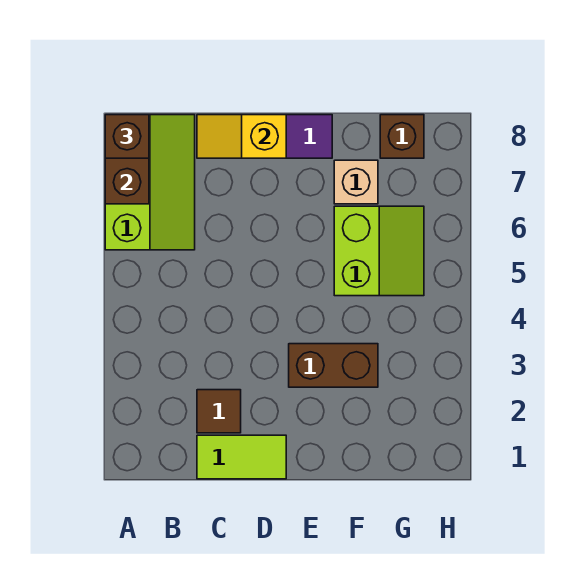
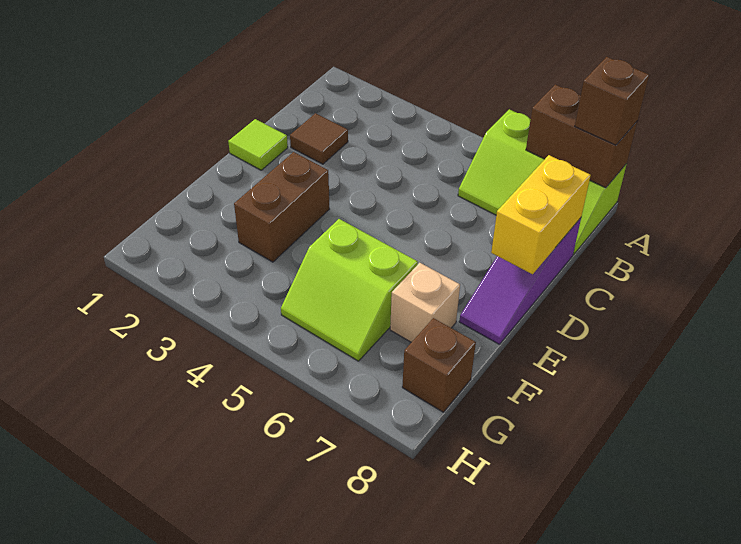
lime 1x2 tile [197,435,286,479] -> lime 1x1 tile [228,119,288,170]
yellow 1x2 slope [197,115,286,158] -> yellow 1x2 brick [491,155,591,274]

